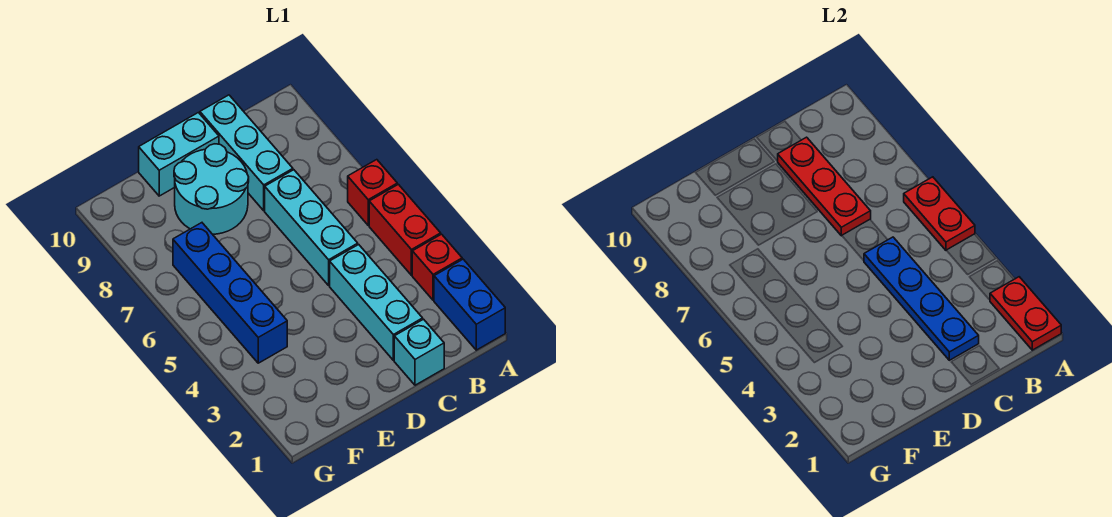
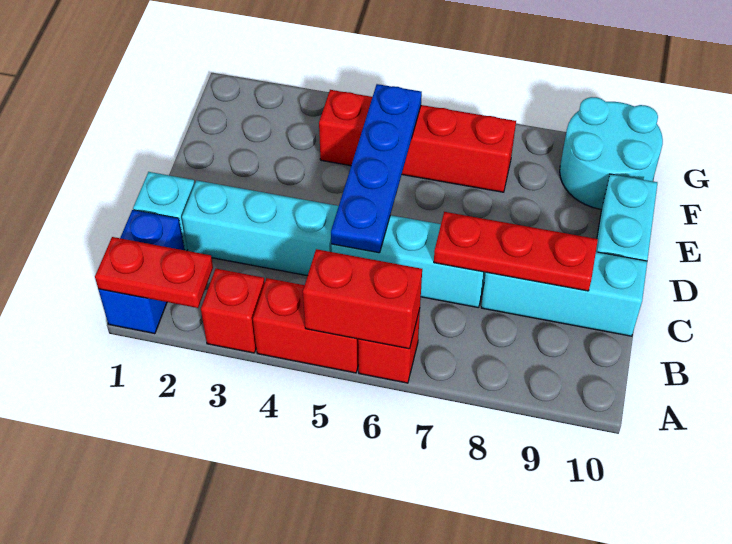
blue 1x2 brick [434,259,505,350] -> blue 1x2 brick turned to [99,210,184,334]
red 1x2 plate [904,177,975,250] -> red 1x2 brick [303,249,422,349]
blue 1x4 plate [864,237,979,360] -> blue 1x4 plate turned to [331,84,422,253]
cyan 2x2 round brick [174,144,249,234] -> cyan 2x2 round brick moved to [560,97,663,209]
blue 1x4 brick [173,223,287,363] -> red 1x4 brick [319,90,516,192]

